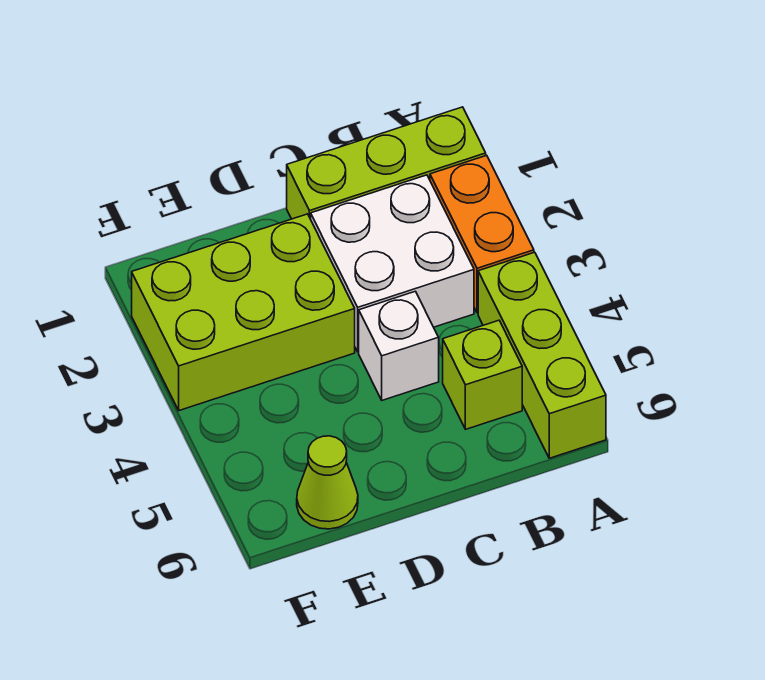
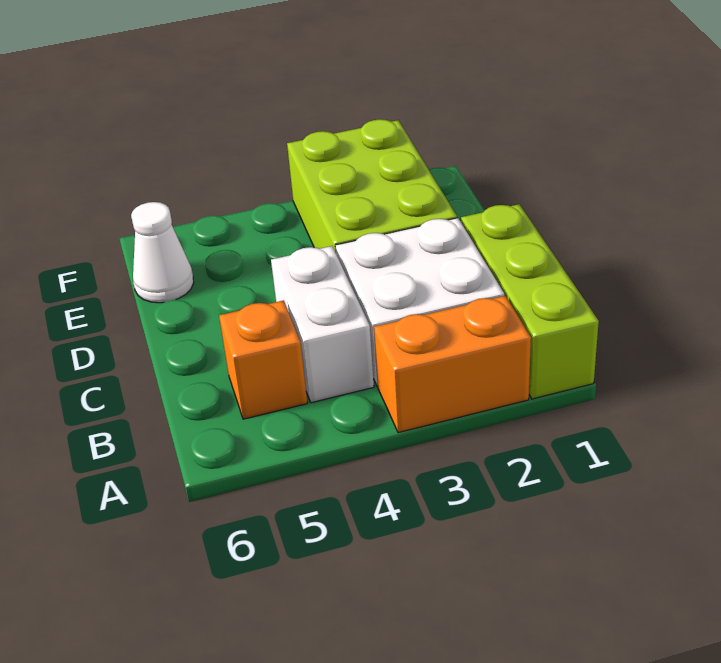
lime 1x3 brick [478,252,606,458] -> none
lime 1x1 brick [443,320,522,429] -> orange 1x1 brick [219,300,307,419]
white 1x1 brick [359,291,439,400] -> white 1x2 brick [271,246,374,403]
lime 1x1 cone [297,436,358,529] -> white 1x1 cone [131,202,194,303]

